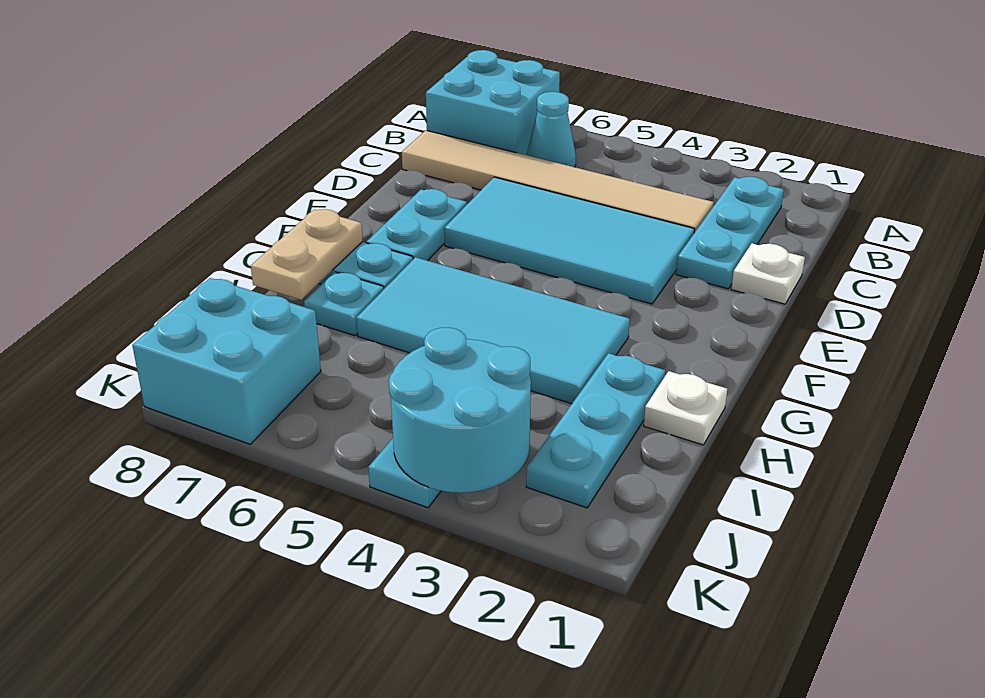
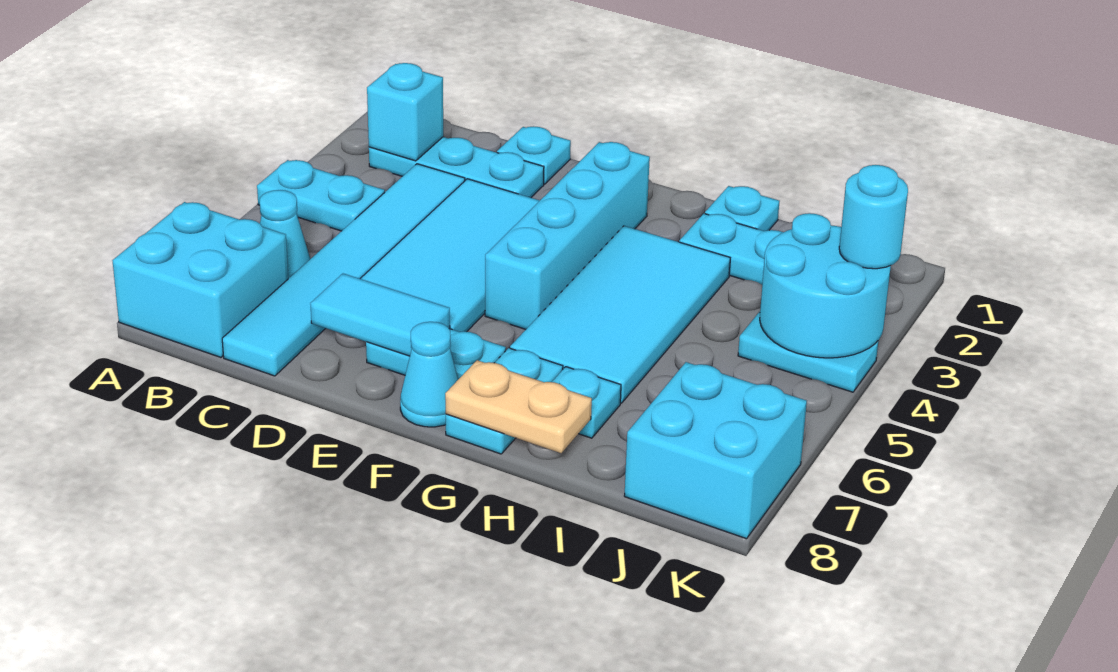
none -> cyan 1x2 plate [257,160,385,231]
none -> cyan 1x1 brick [367,63,443,161]
tan 1x6 tile [402,130,714,233] -> cyan 1x6 tile [222,164,465,376]
white 1x1 plate [731,243,805,304] -> cyan 1x1 plate [497,126,571,184]
none -> cyan 1x2 tile [310,274,450,356]
none -> cyan 1x4 brick [485,142,650,329]
none -> cyan 1x1 cone [400,322,458,427]
white 1x1 plate [644,371,727,445] -> cyan 1x1 plate [705,186,780,231]
none -> cyan 1x1 round brick [839,165,908,269]

